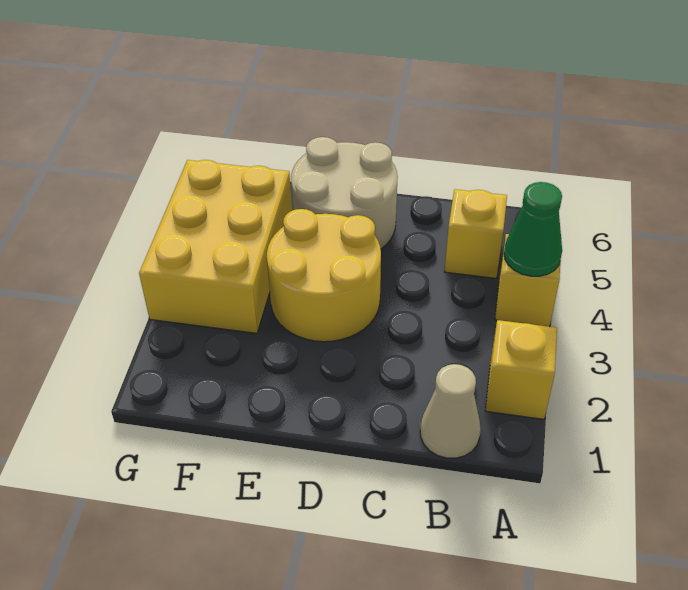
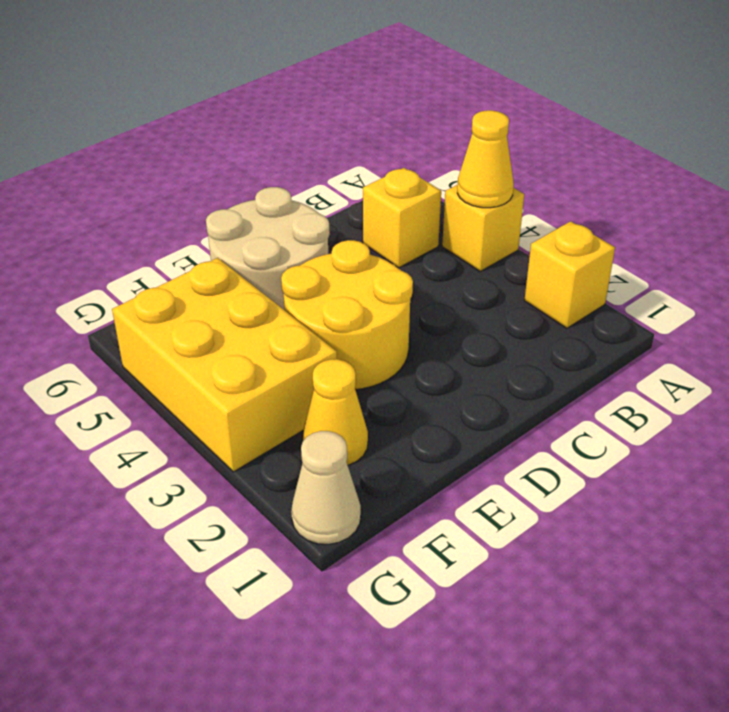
green 1x1 cone [504,182,562,276] -> yellow 1x1 cone [457,110,514,208]
tan 1x1 cone [420,364,481,458] -> tan 1x1 cone moved to [291,431,361,544]
none -> yellow 1x1 cone [303,359,368,465]

